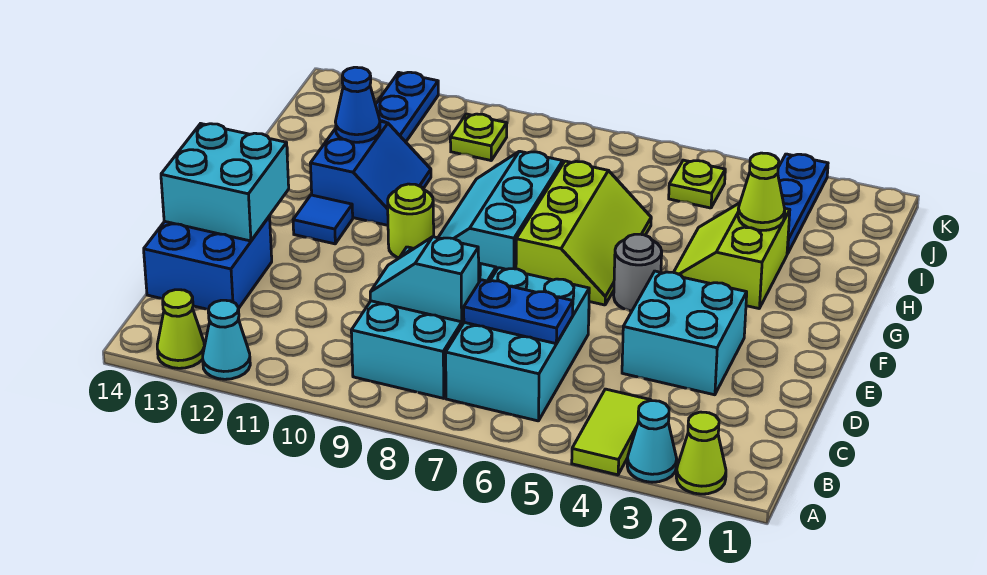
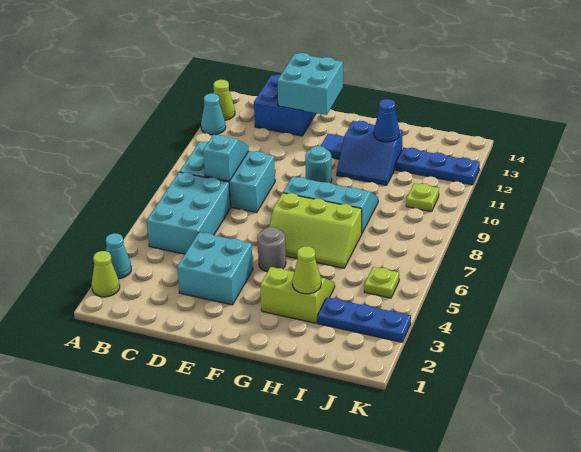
lime 1x2 tile [572,389,651,475] -> none
cyan 2x3 brick [446,268,589,421] -> cyan 2x3 brick turned to [147,172,231,254]
blue 1x2 plate [464,280,573,344] -> none
lime 1x1 round brick [388,184,434,258] -> cyan 1x1 round brick [305,146,332,183]

